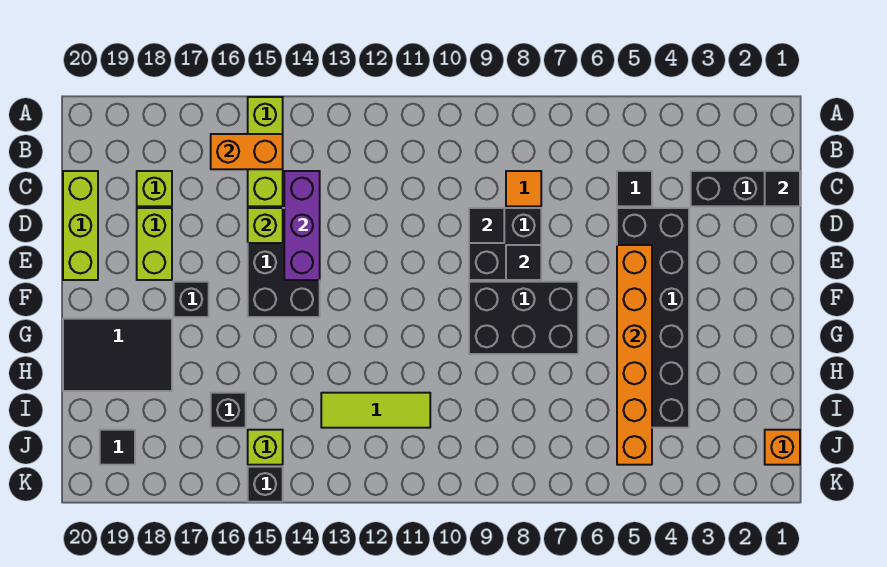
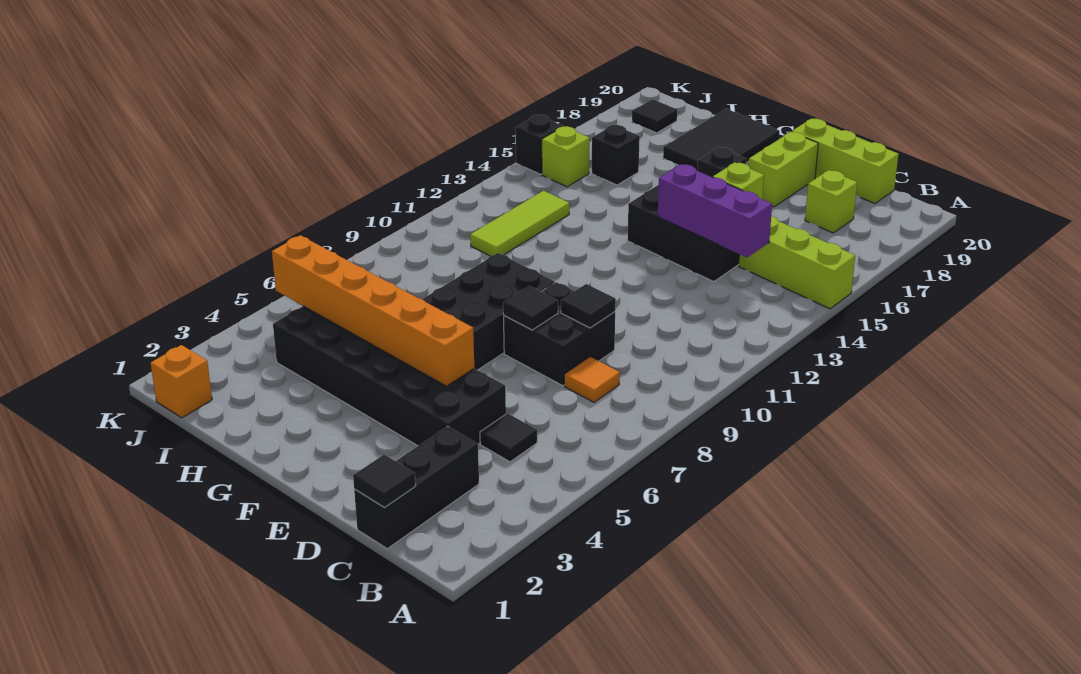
orange 1x2 brick [211,134,283,169] -> none
lime 1x2 brick [137,208,172,280] -> lime 1x2 brick turned to [748,132,818,207]

